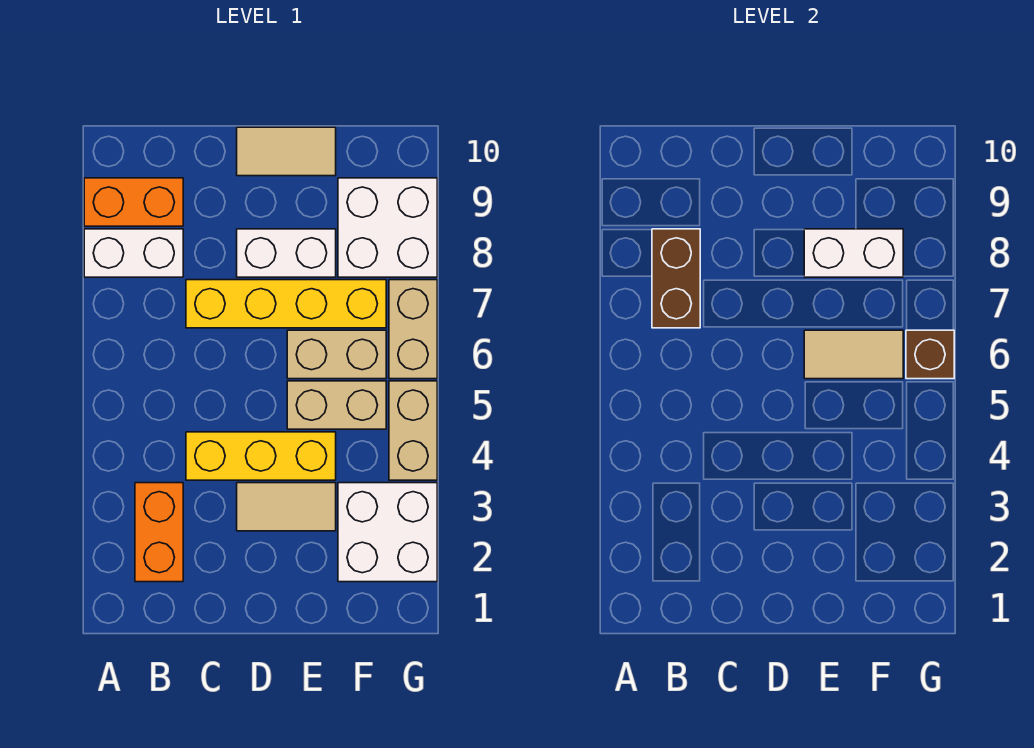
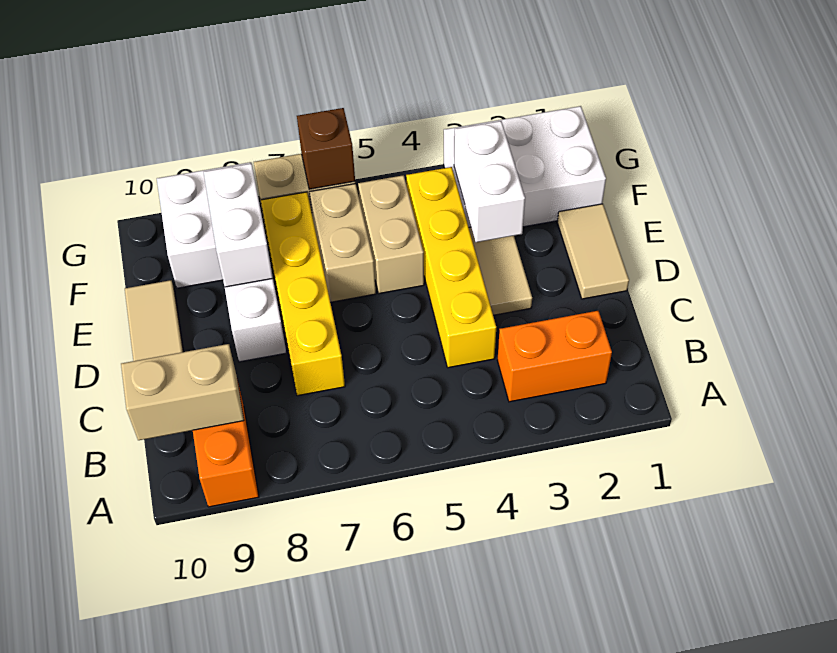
white 1x2 brick [84,229,183,277] -> white 1x2 brick moved to [454,121,525,242]
brown 1x2 brick [652,229,700,328] -> none
yellow 1x3 brick [186,432,336,480] -> yellow 1x4 brick [406,167,496,368]
tan 1x2 tile [804,330,903,379] -> tan 1x2 tile moved to [557,204,629,299]
white 2x2 brick [338,483,437,582] -> white 2x3 brick [444,106,606,227]
tan 1x2 brick [389,381,437,480] -> tan 1x2 brick moved to [121,344,244,440]

